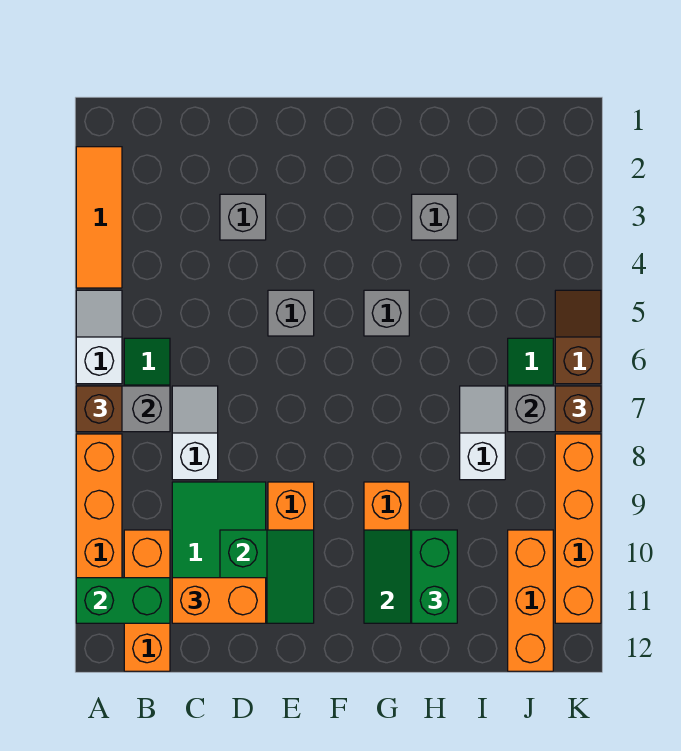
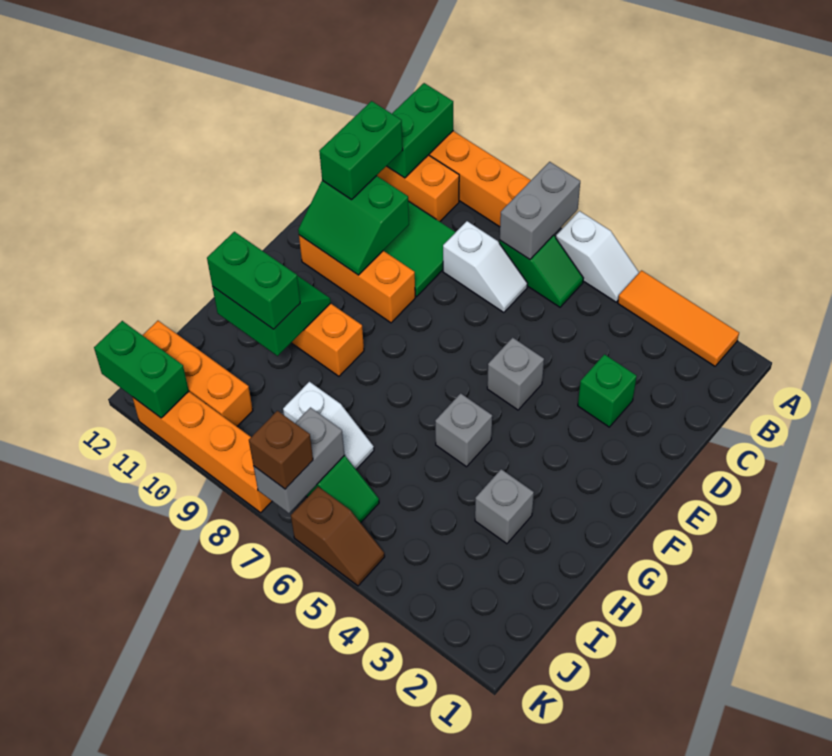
brown 1x1 brick [76,386,122,432] -> none
orange 1x2 brick [172,578,266,623] -> green 1x2 brick [319,101,403,200]
grey 1x1 brick [220,194,266,240] -> green 1x1 brick [578,354,637,427]
none -> green 1x2 brick [94,321,189,418]

